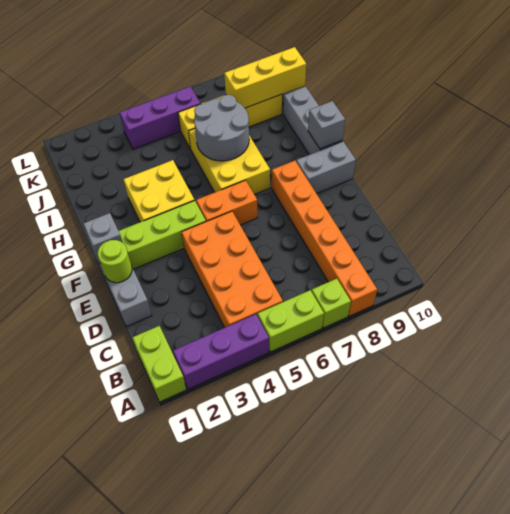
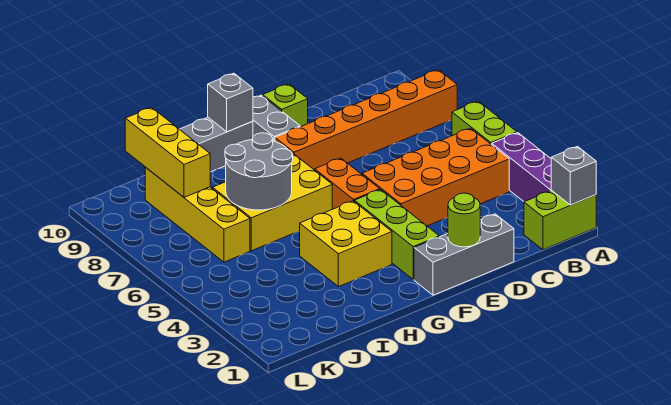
lime 1x1 brick [312,279,351,328] -> lime 1x1 brick moved to [263,84,308,127]
grey 1x1 brick [83,213,122,263] -> grey 1x1 brick moved to [551,147,596,205]
purple 1x3 brick [120,86,200,149] -> none

